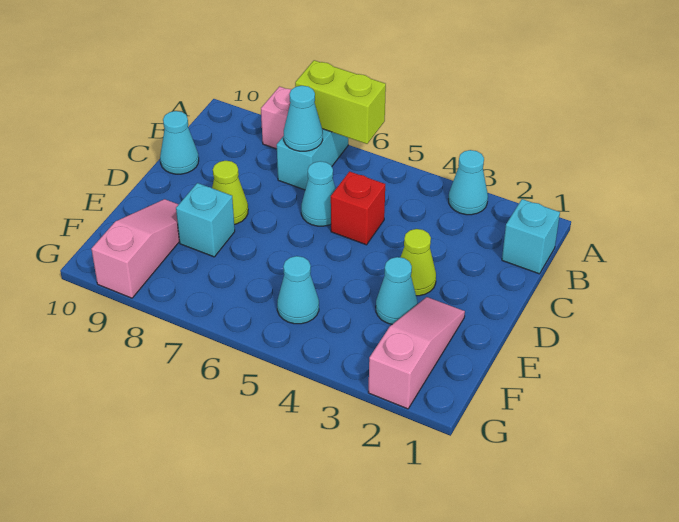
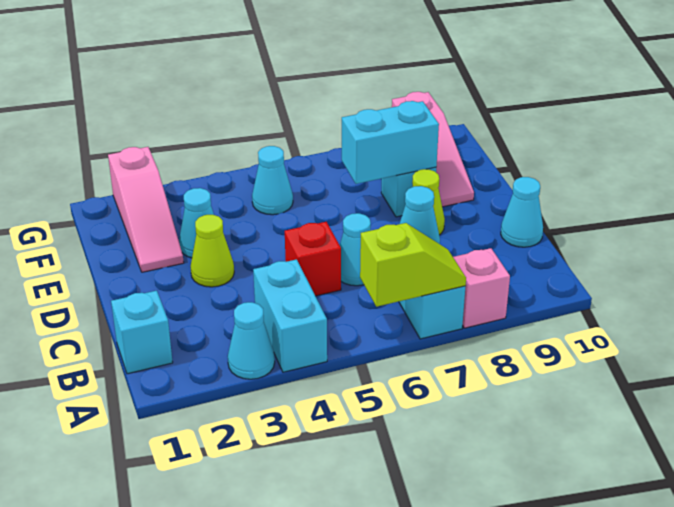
none -> cyan 1x2 brick [253,259,327,372]
lime 1x2 brick [295,60,386,144] -> lime 1x2 slope [360,223,466,307]
none -> cyan 1x2 brick [342,101,439,184]

